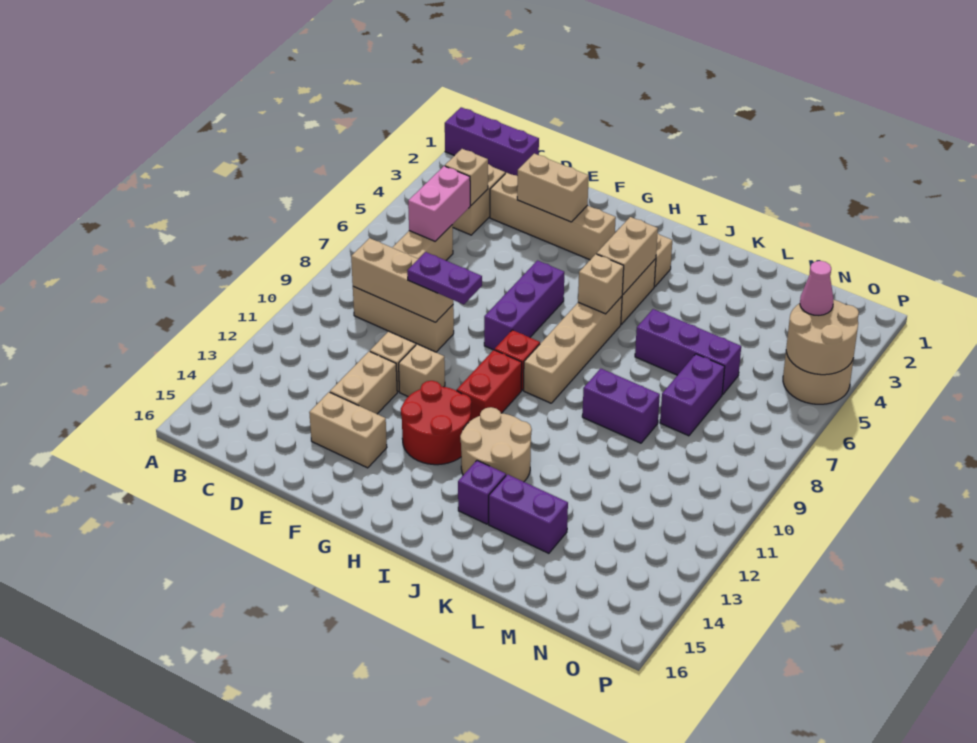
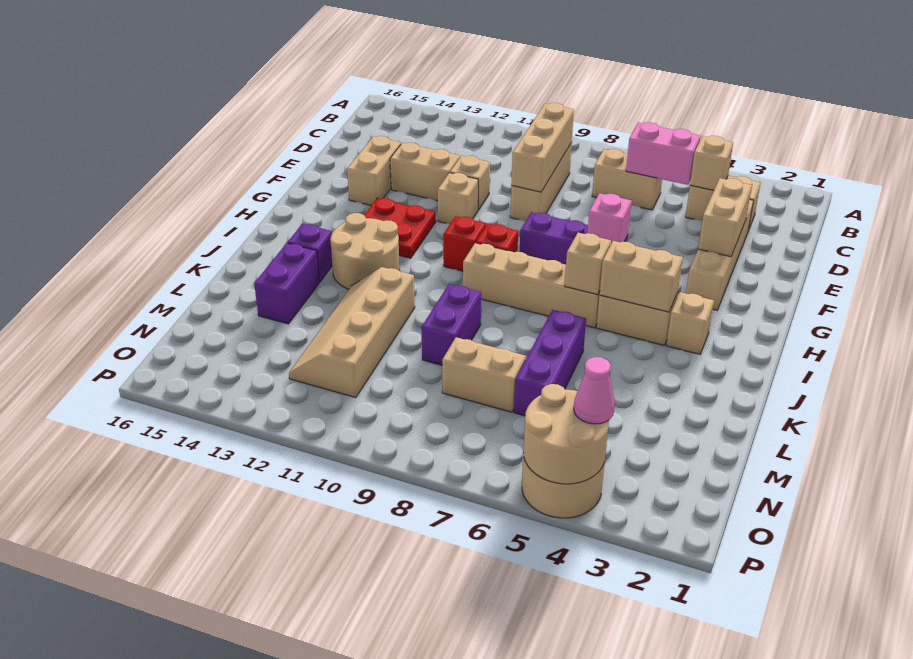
purple 1x3 brick [445,107,539,176] -> none
purple 1x2 plate [407,252,482,305] -> none
none -> pink 1x1 brick [588,193,632,243]
red 2x2 round brick [401,381,471,465] -> red 2x2 plate [364,198,436,258]
red 1x2 brick [457,350,522,420] -> red 1x1 brick [443,216,486,271]
none -> tan 2x4 slope [289,267,415,398]
purple 1x2 brick [660,354,725,436] -> tan 1x2 brick [442,337,526,412]

